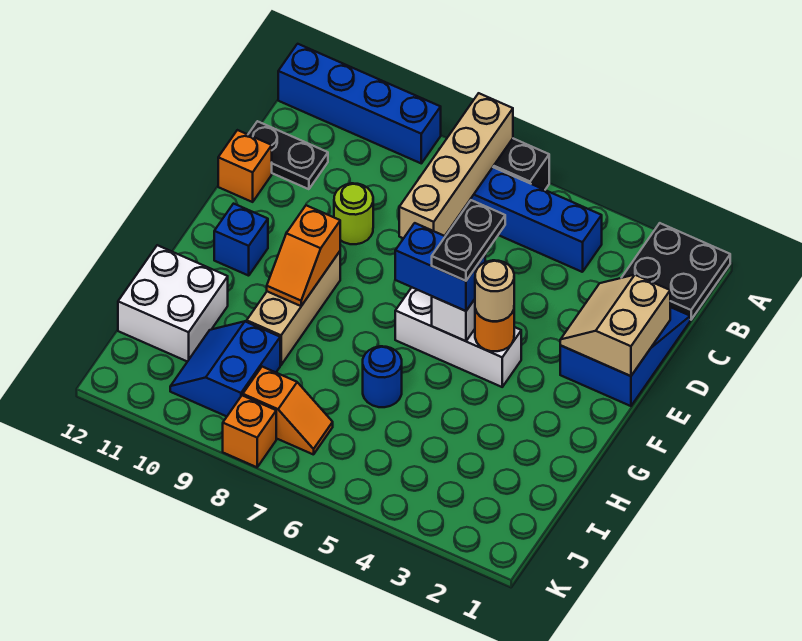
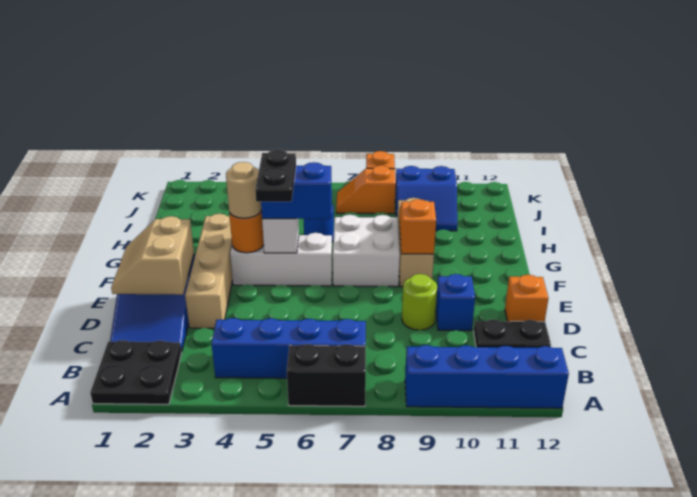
tan 1x4 brick [399,93,513,239] -> tan 1x4 brick moved to [185,214,233,328]
tan 2x2 slope [560,275,670,376] -> tan 2x2 slope turned to [111,216,194,295]
blue 1x1 brick [214,204,268,276] -> blue 1x1 brick moved to [436,274,475,331]
white 2x2 brick [118,245,228,362] -> white 2x2 brick moved to [333,215,400,287]
blue 2x2 slope [170,321,280,416] -> blue 2x2 slope turned to [395,166,457,231]

